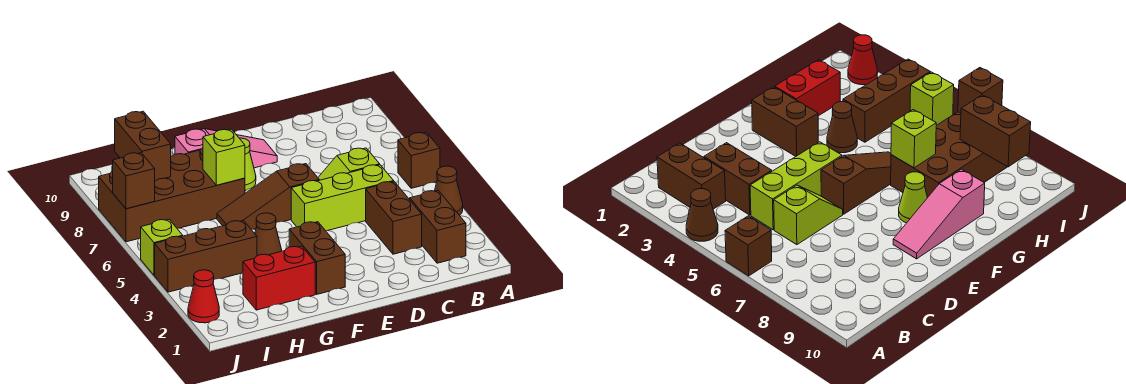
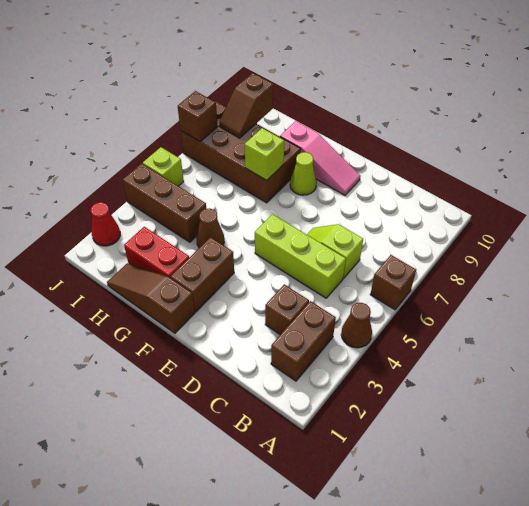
brown 1x2 brick [366,182,422,254] -> brown 1x1 brick [265,284,309,335]
brown 1x3 slope [217,164,319,229] -> brown 1x3 slope moved to [107,263,195,333]
brown 1x2 brick [115,111,171,181] -> brown 1x2 slope [219,73,273,138]

